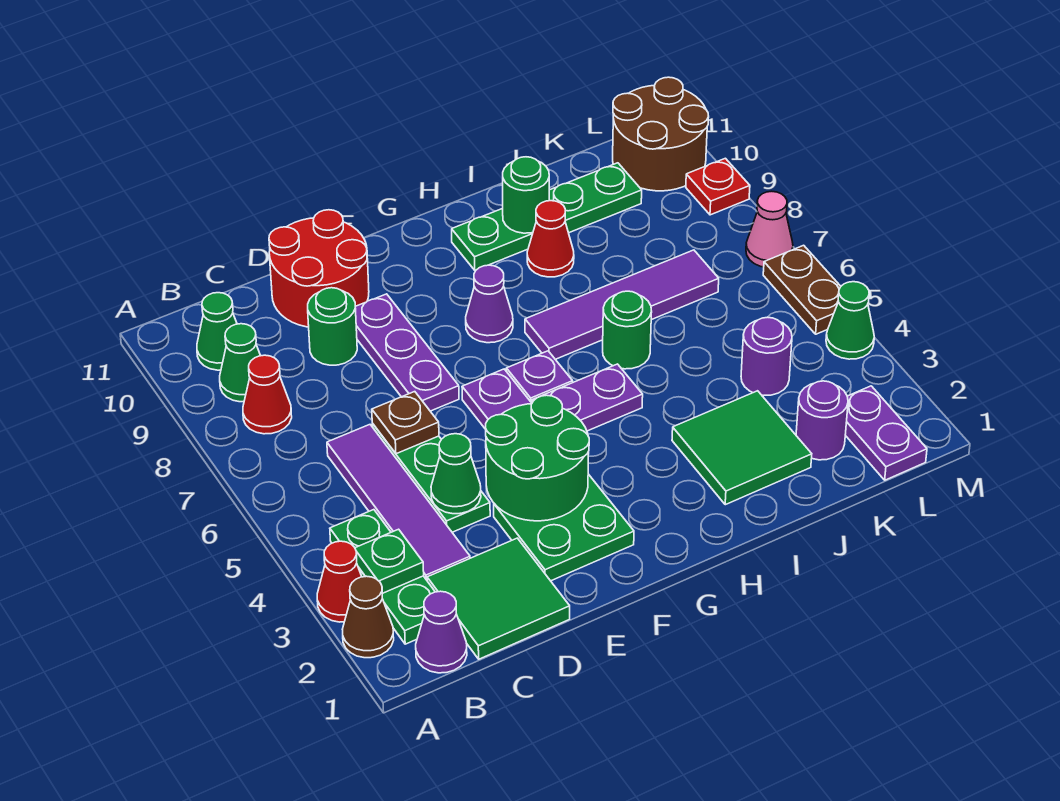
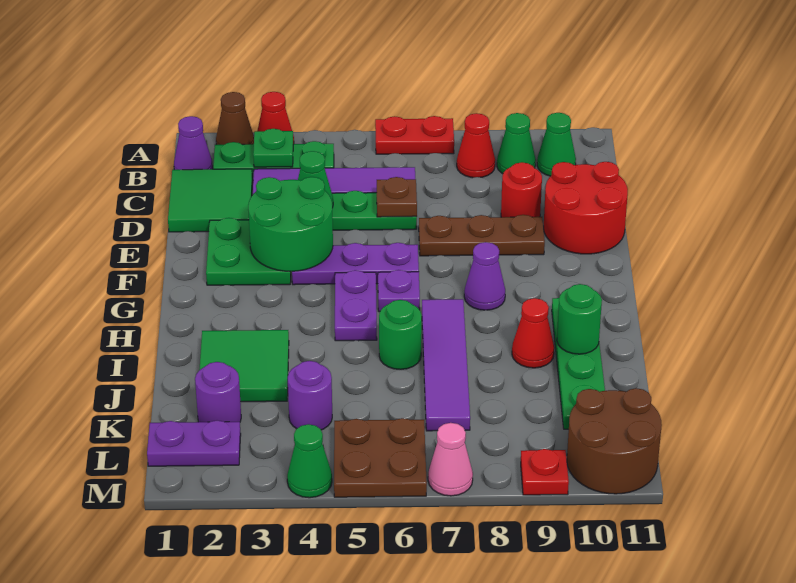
none -> red 1x2 plate [375,116,454,154]
green 1x1 round brick [308,288,357,365] -> red 1x1 round brick [501,162,542,217]
purple 1x3 plate [355,294,459,411] -> brown 1x3 plate [419,215,545,256]
brown 1x2 plate [763,245,841,334] -> brown 2x2 plate [334,418,427,497]

